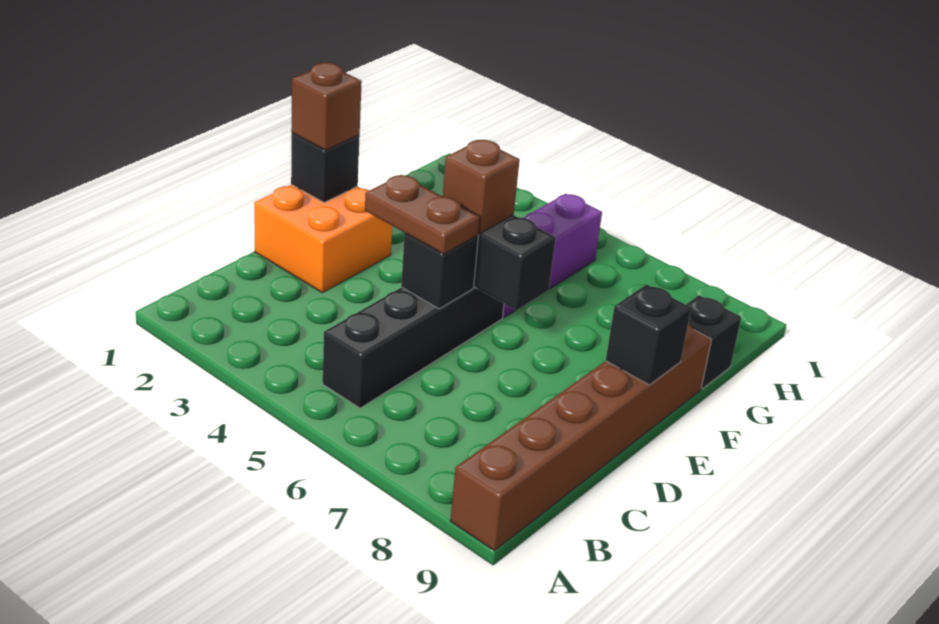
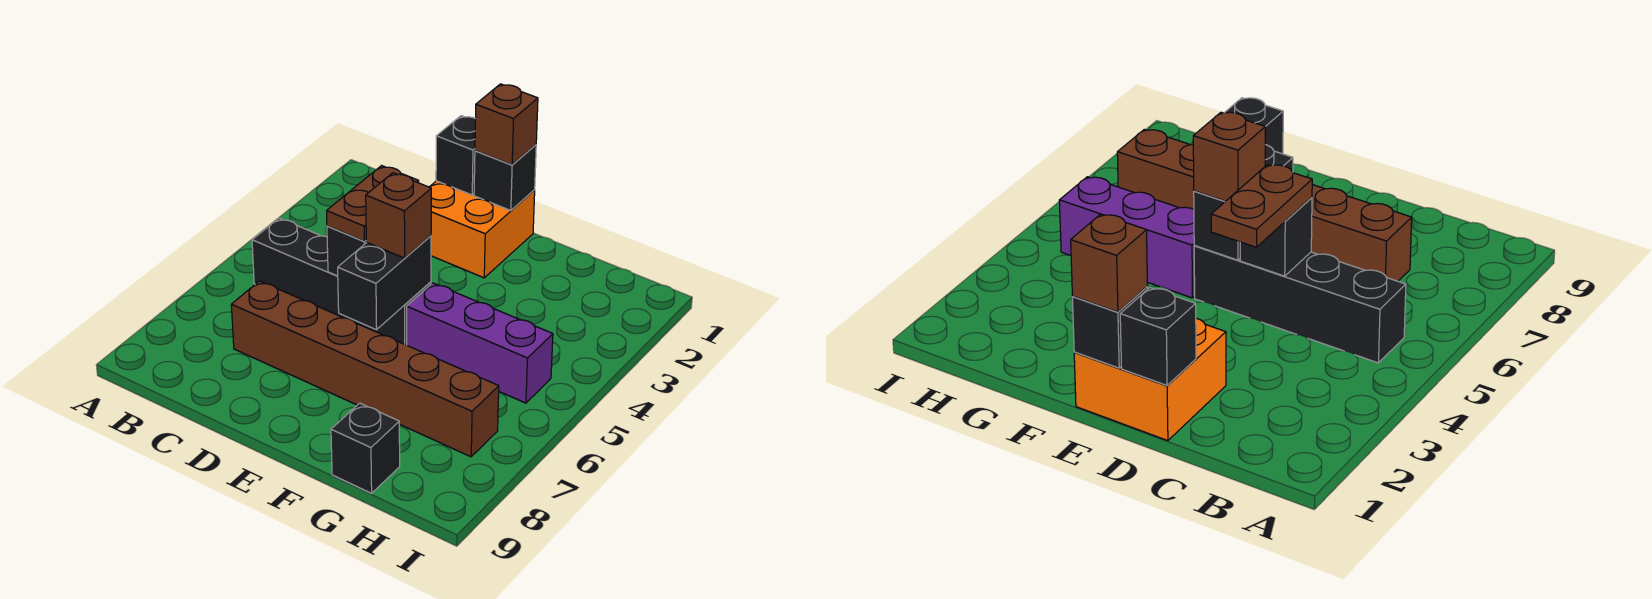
brown 1x6 brick [450,324,712,551] -> brown 1x6 brick moved to [231,281,499,457]
black 1x1 brick [606,284,691,385] -> black 1x1 brick moved to [436,116,475,195]

